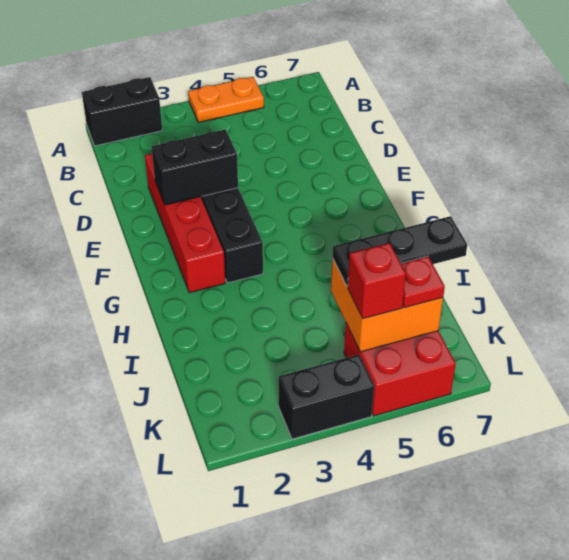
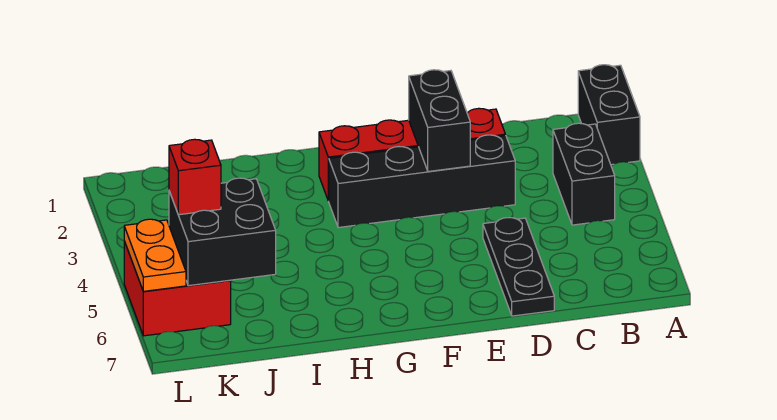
orange 1x2 plate [188,77,264,122] -> orange 1x2 plate moved to [124,219,186,291]
orange 2x2 brick [331,258,443,352] -> black 2x2 brick [169,178,276,286]
black 1x3 plate [332,216,467,287] -> black 1x3 plate moved to [483,218,554,316]
red 1x1 plate [401,256,445,308] -> none
black 1x2 brick [278,355,374,439] -> black 1x2 brick moved to [553,123,615,225]

